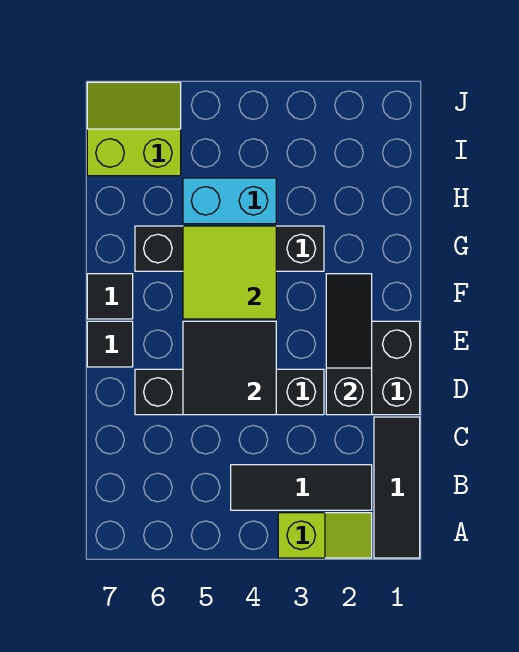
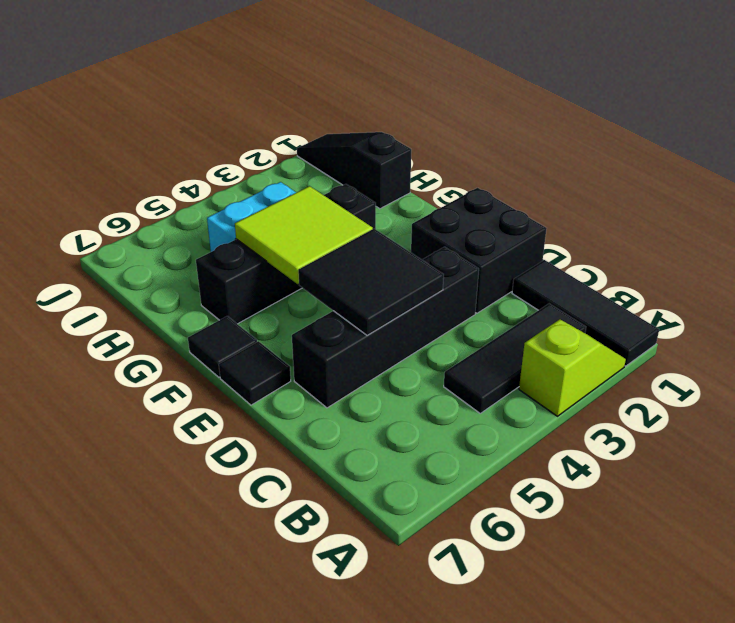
black 1x3 slope [326,274,372,415] -> black 1x3 slope moved to [297,132,411,209]
lime 2x2 slope [87,82,181,176] -> none

